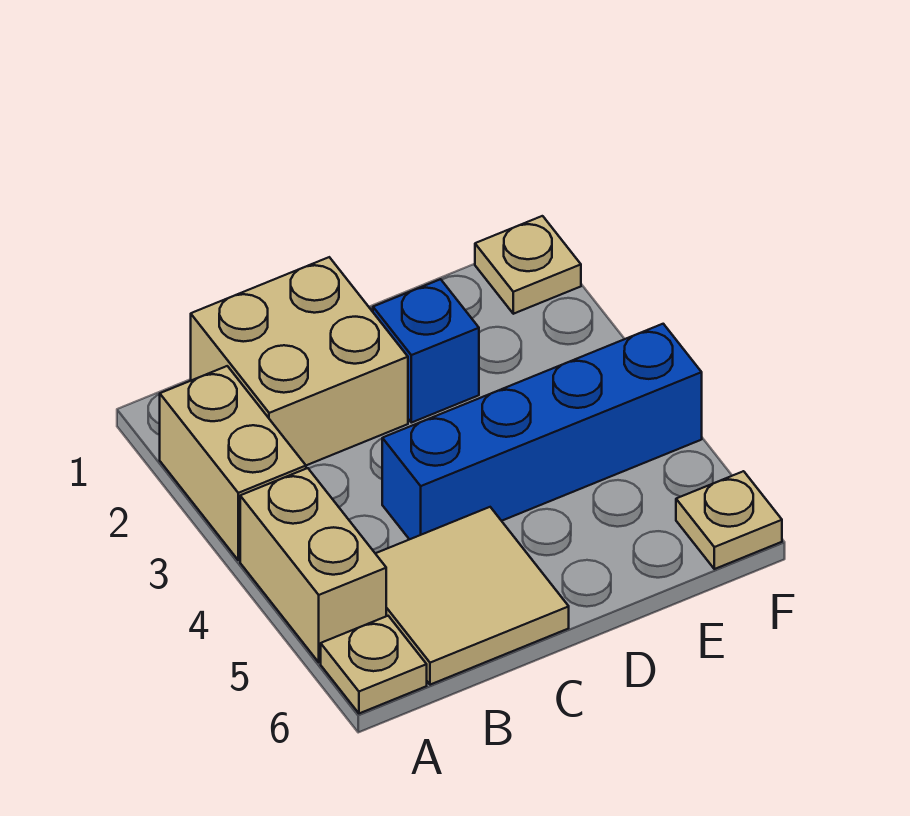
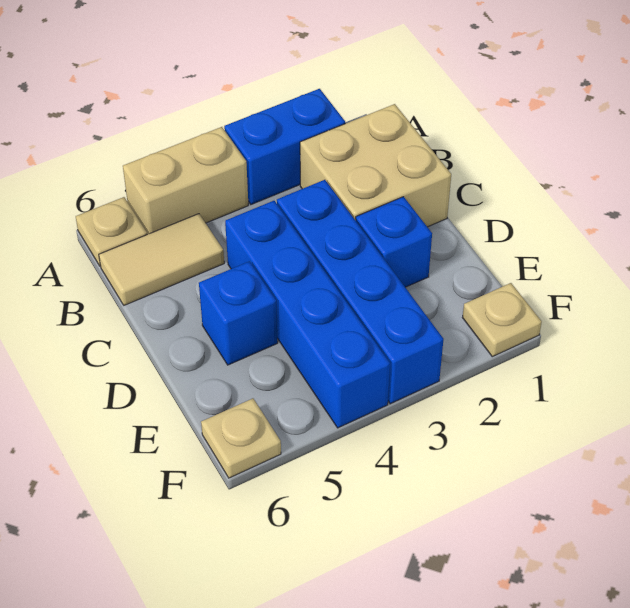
tan 1x2 brick [160,366,306,560] -> blue 1x2 brick [224,89,345,204]
tan 2x2 tile [375,507,569,685] -> tan 1x2 tile [99,214,224,305]
none -> blue 1x4 brick [277,180,443,404]
none -> blue 1x1 brick [199,261,278,365]

